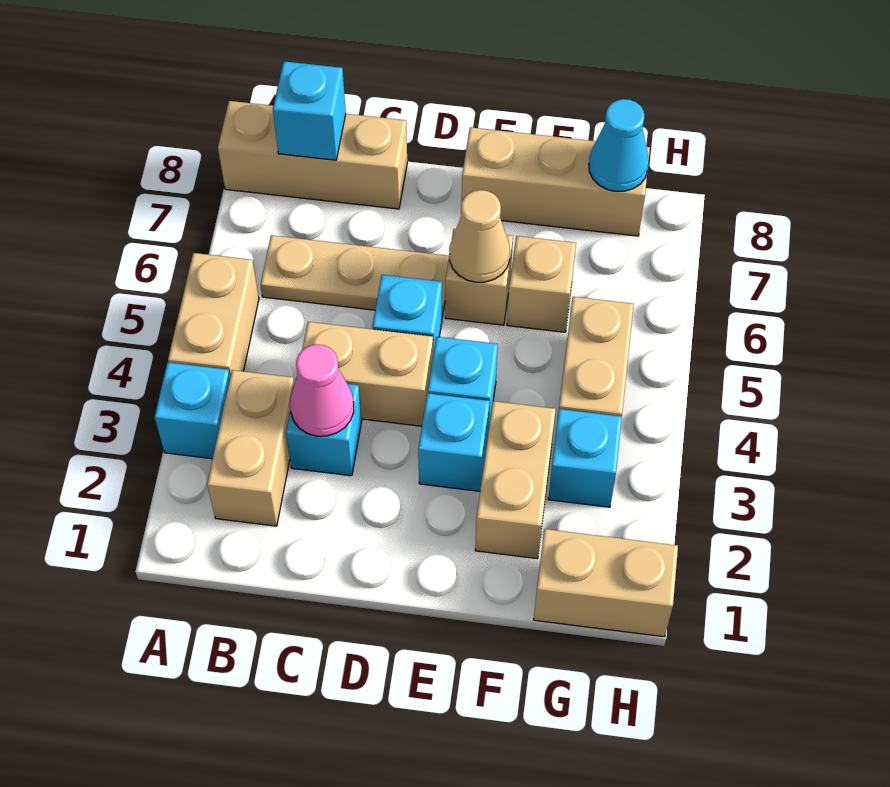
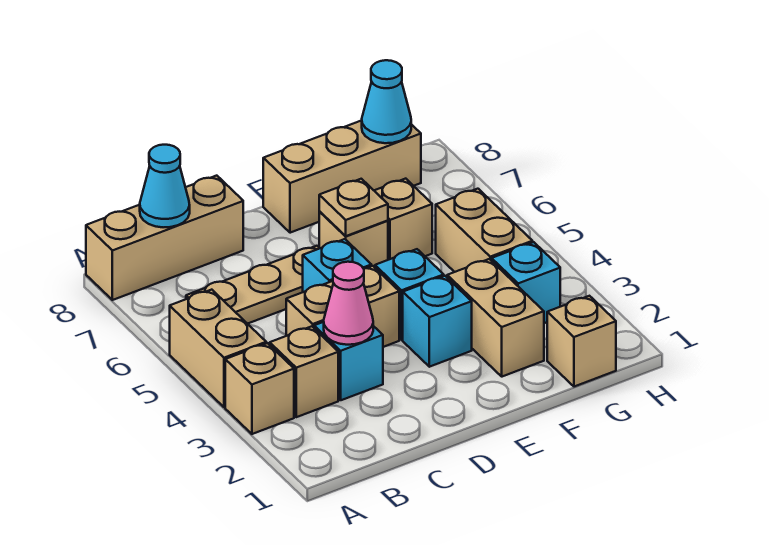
cyan 1x1 brick [154,362,230,459] -> tan 1x1 brick [225,343,294,434]
tan 1x2 brick [207,370,294,526] -> tan 1x1 brick [270,326,338,417]
cyan 1x1 brick [273,61,346,160] -> cyan 1x1 cone [140,145,190,227]
tan 1x1 cone [449,190,510,282] -> tan 1x1 plate [319,179,388,236]
tan 1x2 brick [534,529,678,637] -> tan 1x1 brick [547,296,616,387]

